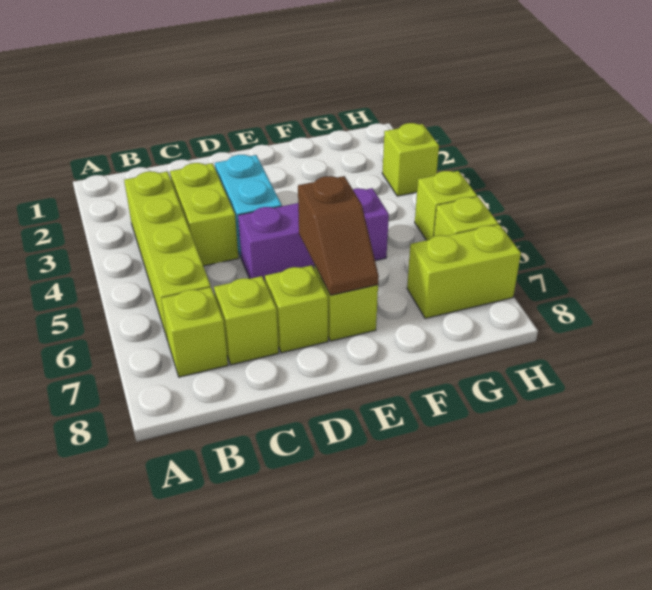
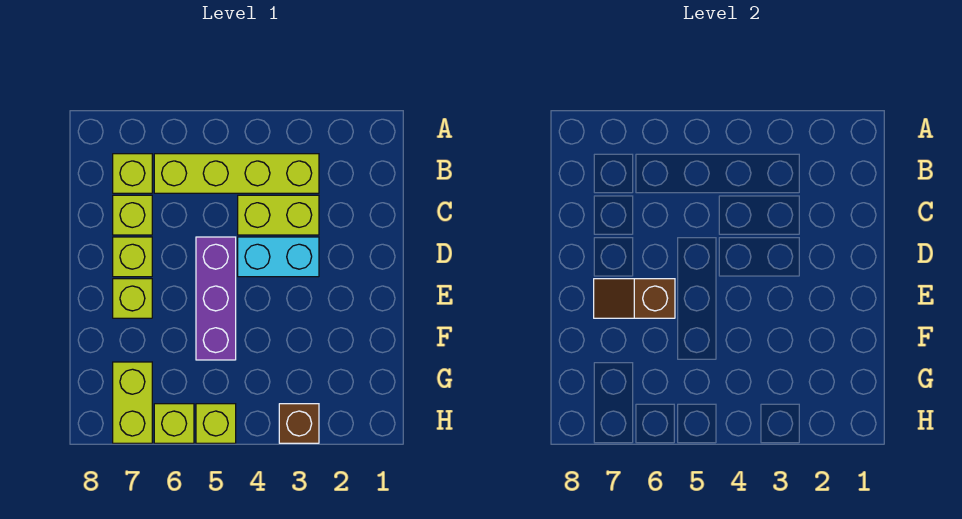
lime 1x1 brick [382,123,439,196] -> brown 1x1 brick [279,404,319,443]

